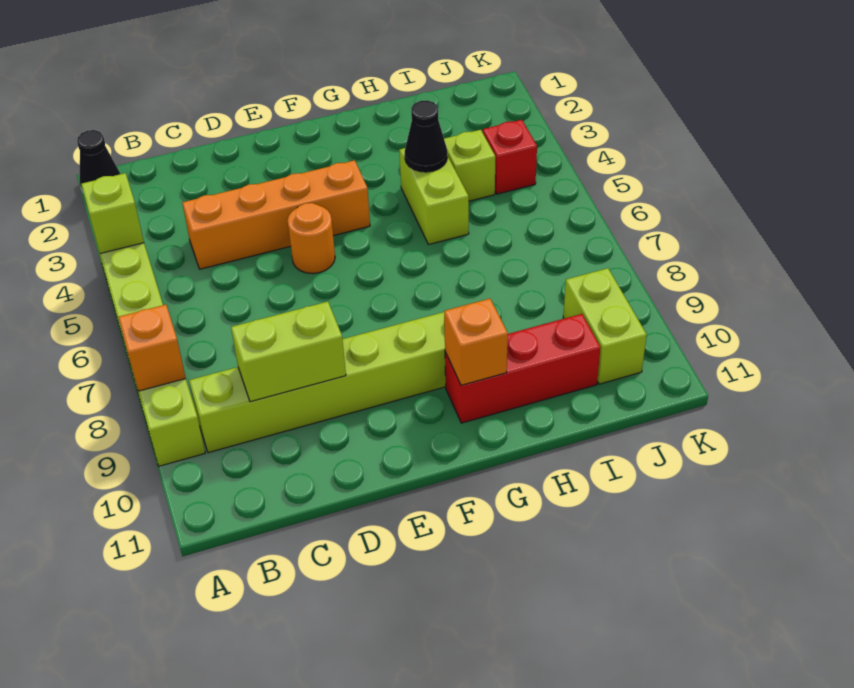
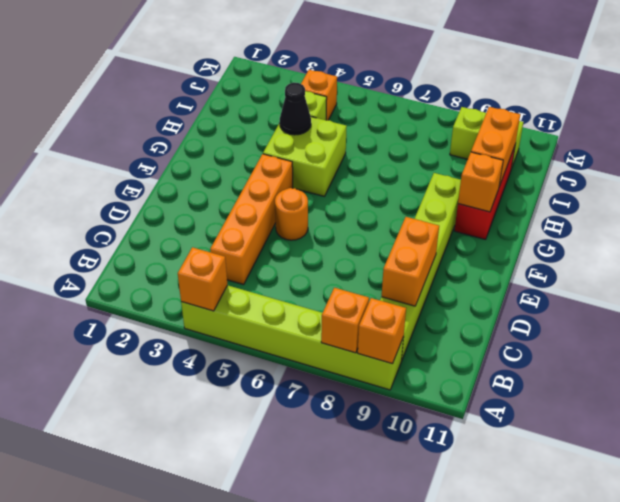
black 1x1 cone [77,130,120,191] -> none
lime 1x1 brick [81,173,144,254] -> orange 1x1 brick [178,247,227,311]
none -> orange 1x1 brick [358,298,406,364]
lime 1x2 brick [231,302,346,402] -> orange 1x2 brick [382,217,439,306]
lime 1x2 brick [399,148,469,245] -> lime 2x2 brick [263,117,347,196]
none -> orange 1x2 brick [471,107,520,186]
red 1x1 brick [483,120,537,194] -> orange 1x1 brick [301,70,337,120]

